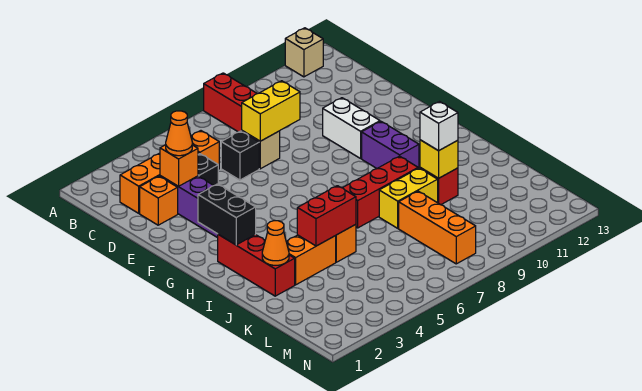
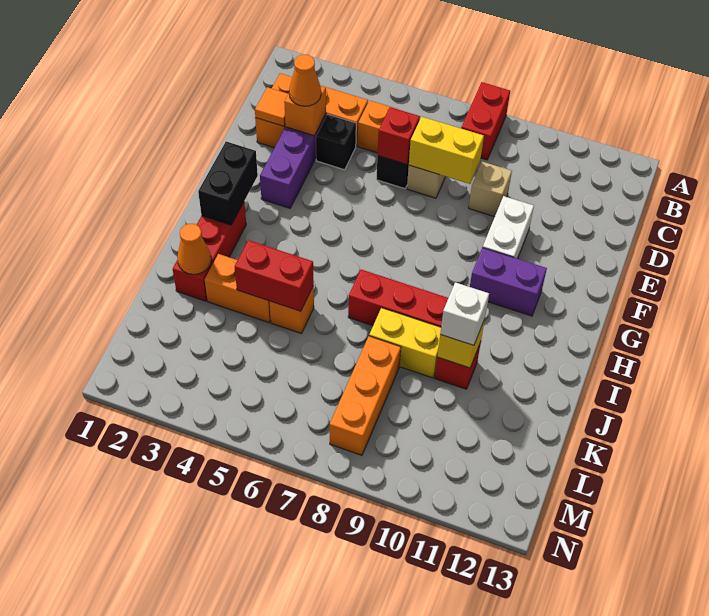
tan 1x1 brick [285,28,323,77] -> tan 1x1 brick moved to [469,162,512,217]
none -> orange 1x1 tile [255,87,288,126]
none -> red 1x1 brick [378,107,420,164]
purple 1x2 brick [362,121,419,168] -> purple 1x2 brick turned to [470,248,547,316]

